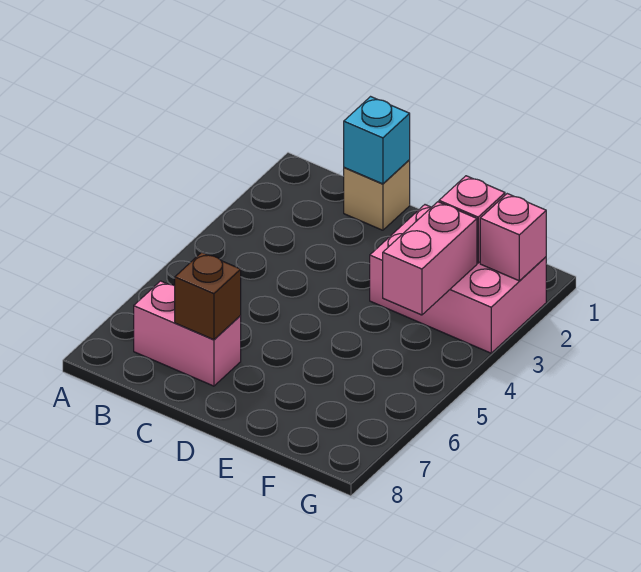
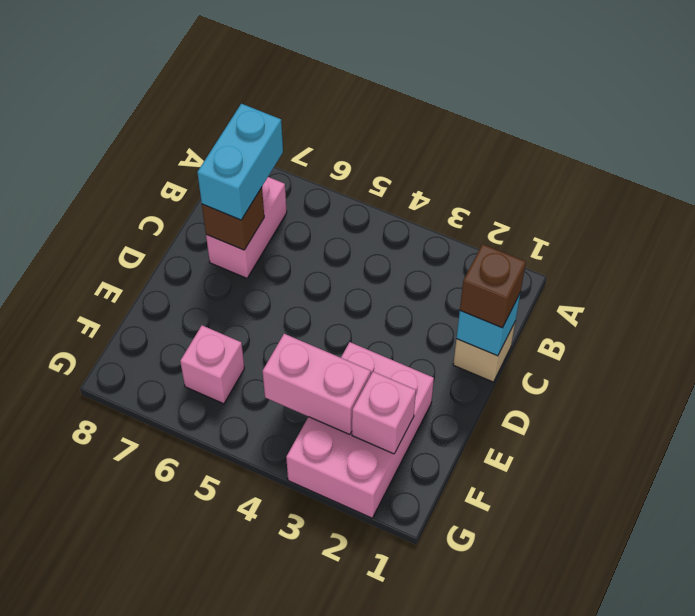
none -> cyan 1x2 brick [197,104,283,220]
none -> brown 1x1 brick [460,244,526,328]
pink 1x1 brick [480,194,546,281] -> pink 1x1 brick moved to [180,325,244,404]

